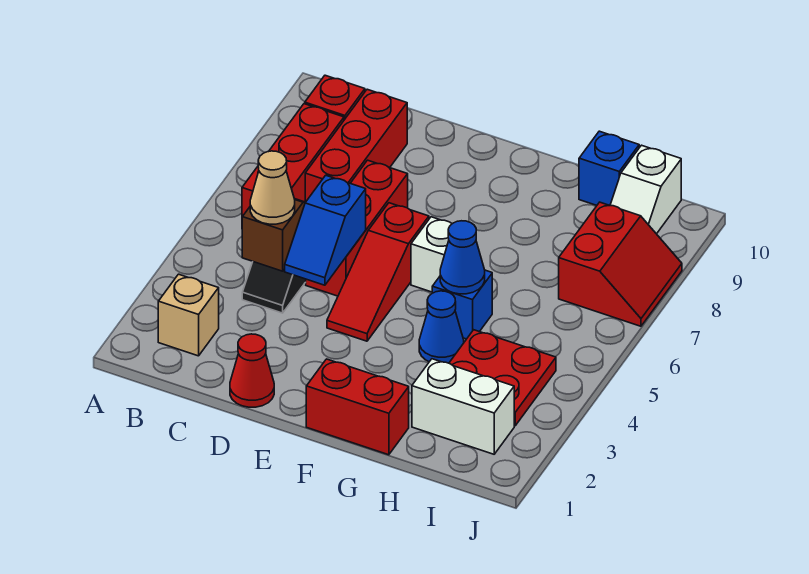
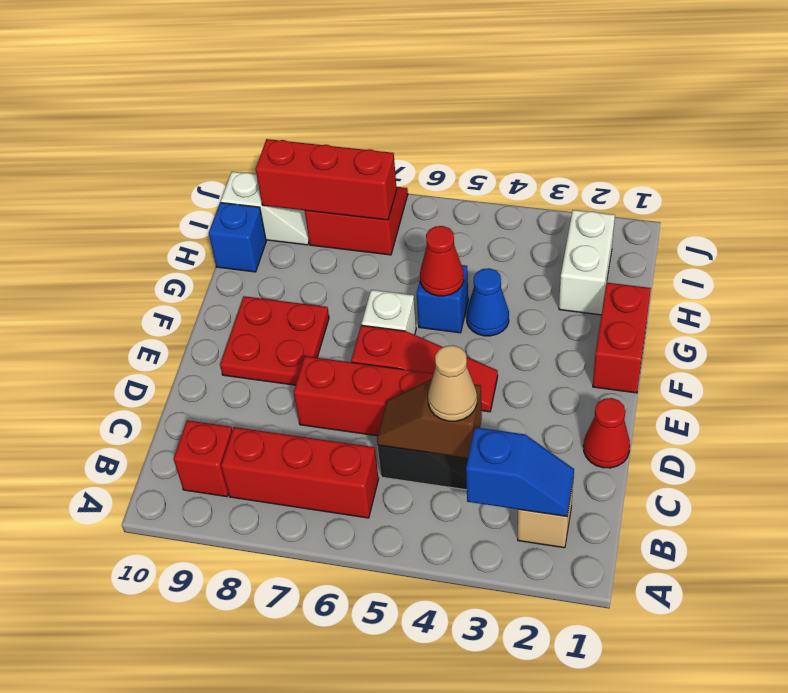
red 1x3 brick [305,89,407,202] -> red 1x3 brick moved to [256,139,397,220]
blue 1x2 slope [285,175,366,285] -> blue 1x2 slope moved to [466,427,574,516]
blue 1x1 cone [440,221,485,294] -> red 1x1 cone [420,226,464,296]
red 2x2 plate [449,330,556,426] -> red 2x2 plate moved to [220,296,329,385]

